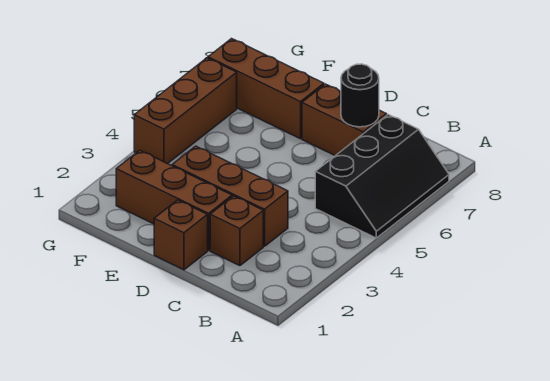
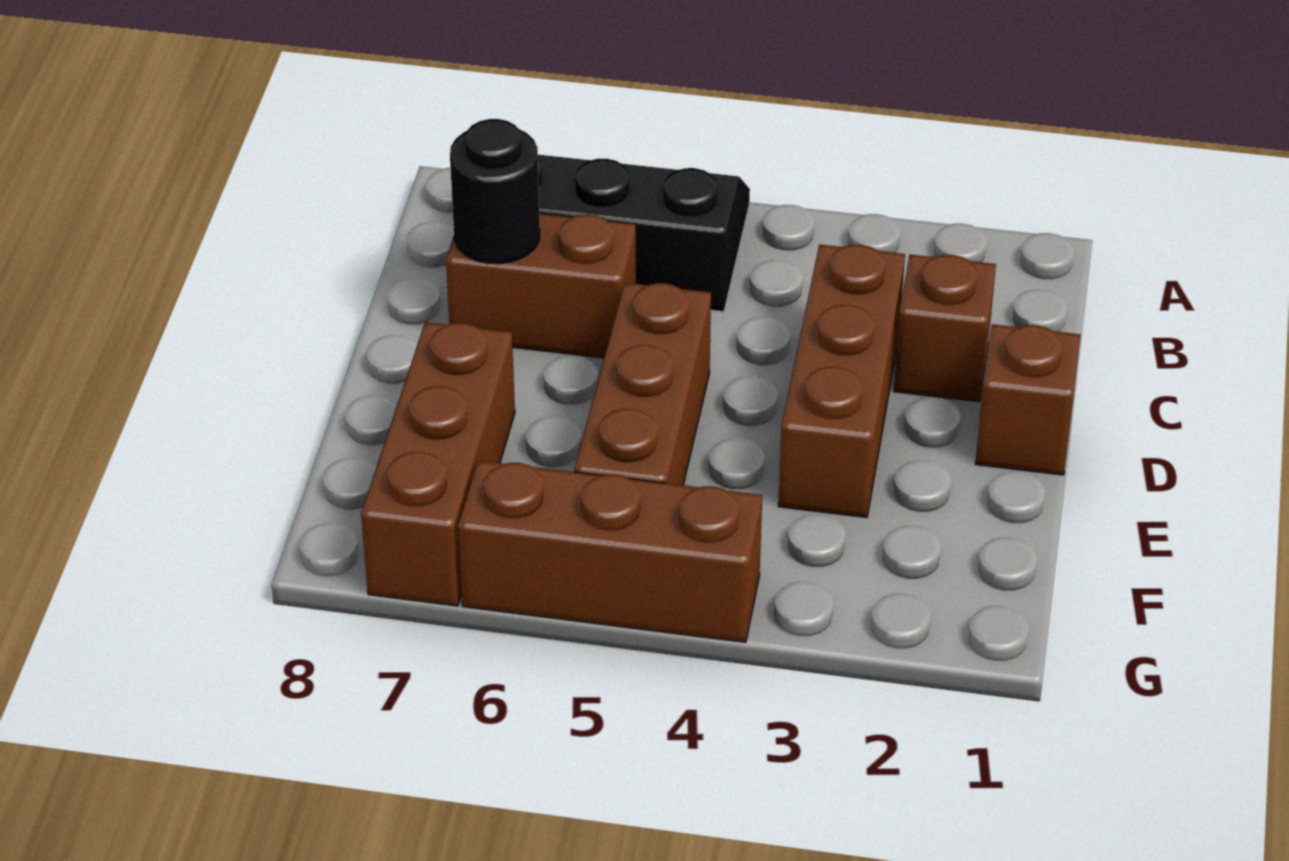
brown 1x2 brick [302,84,387,156] -> brown 1x2 brick turned to [446,213,636,358]
brown 1x3 brick [116,150,232,250] -> brown 1x3 brick moved to [574,283,711,485]

